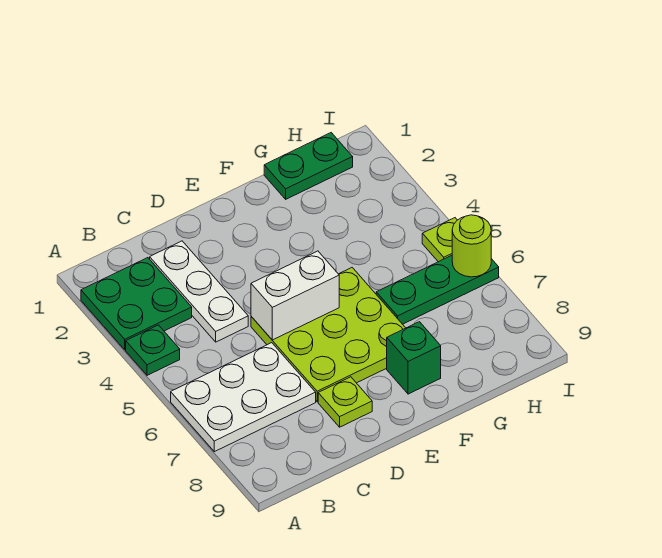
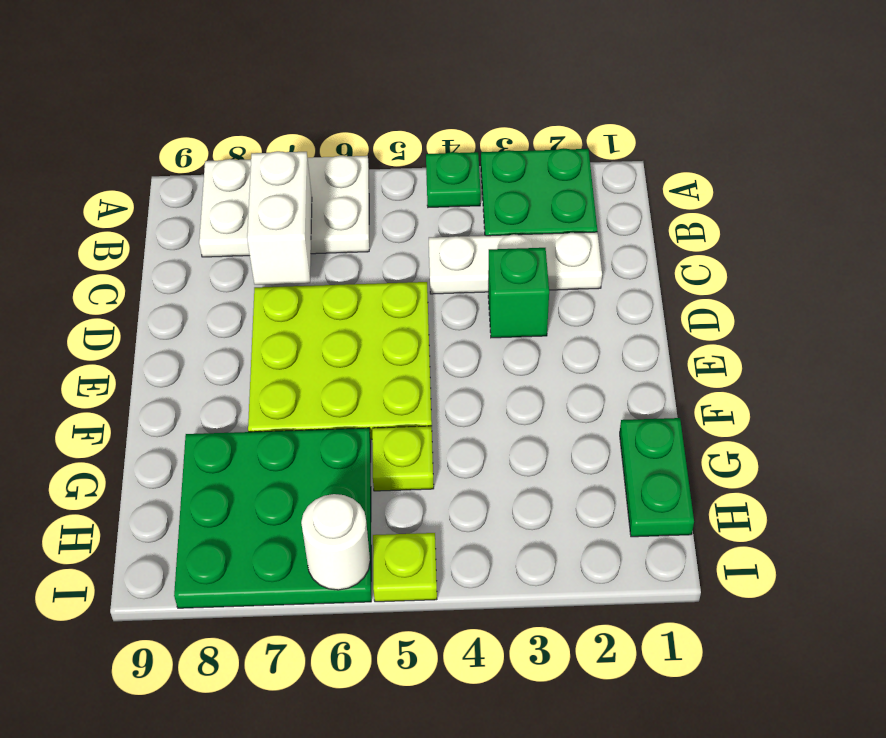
white 2x3 plate [171,343,316,452] -> white 2x3 plate turned to [199,156,369,257]
white 1x2 brick [251,251,339,340] -> white 1x2 brick moved to [247,151,312,285]
lime 1x1 plate [318,377,372,427] -> lime 1x1 plate moved to [372,426,434,491]
green 1x1 brick [387,322,441,394] -> green 1x1 brick moved to [488,248,549,338]
green 1x3 plate [376,255,499,324] -> green 3x3 plate [174,428,371,608]
lime 1x1 round brick [452,215,491,277] -> white 1x1 round brick [301,494,370,590]

